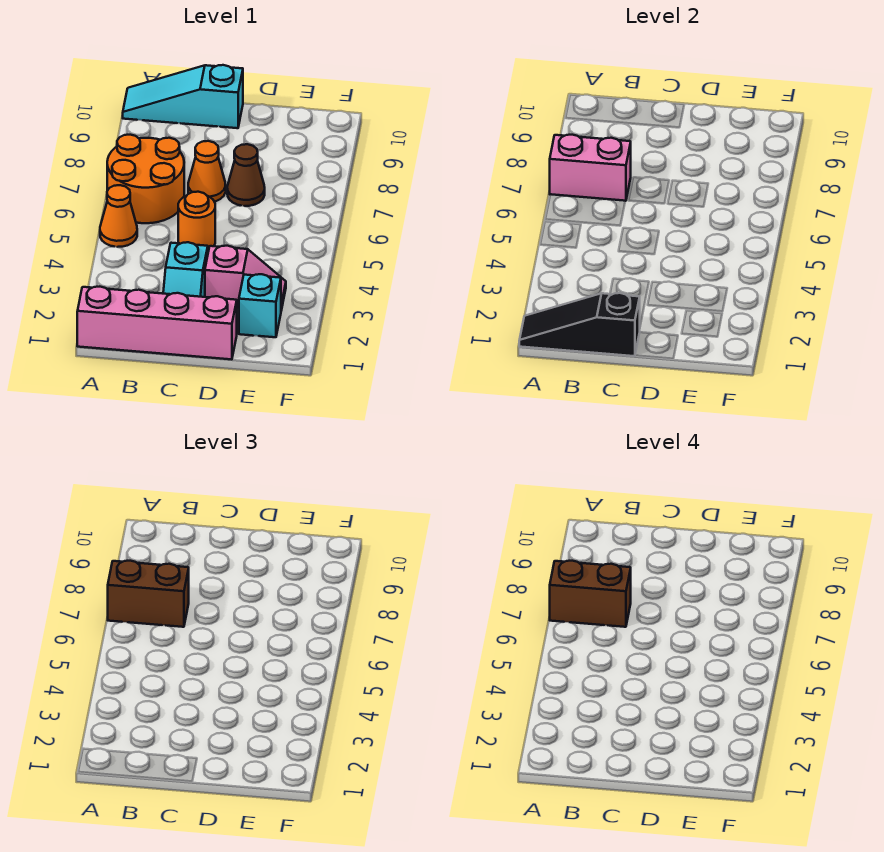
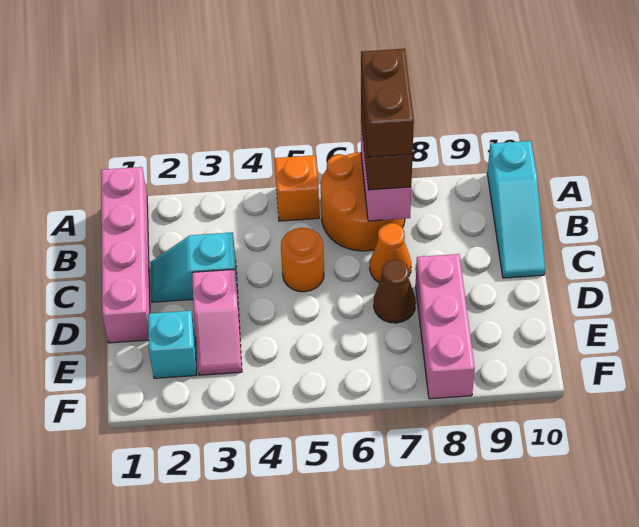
black 1x3 slope [519,293,640,356] -> none
orange 1x1 cone [100,185,137,247] -> orange 1x1 brick [275,155,319,221]
cyan 1x3 slope [123,65,243,128] -> cyan 1x3 slope turned to [487,141,545,278]
none -> pink 1x3 brick [416,254,475,399]

